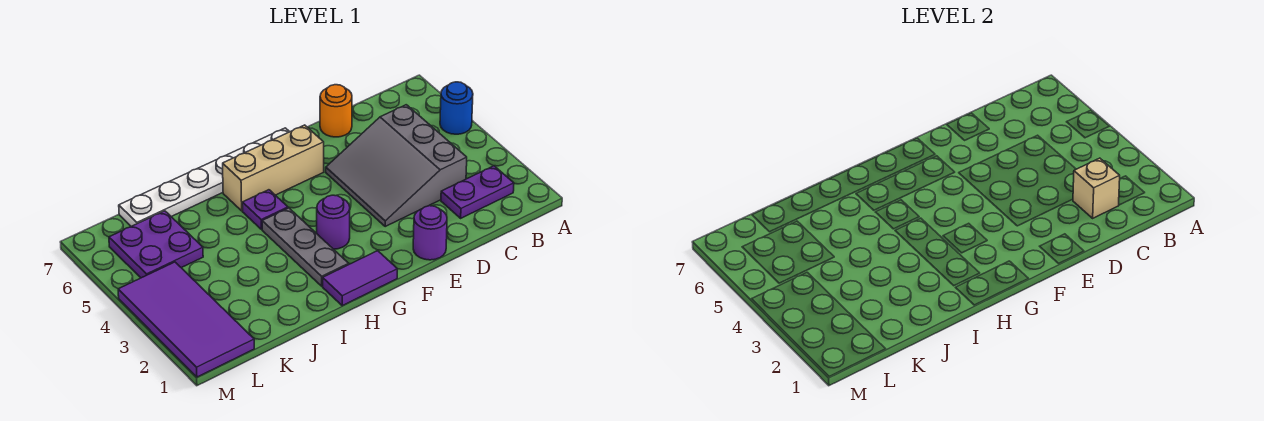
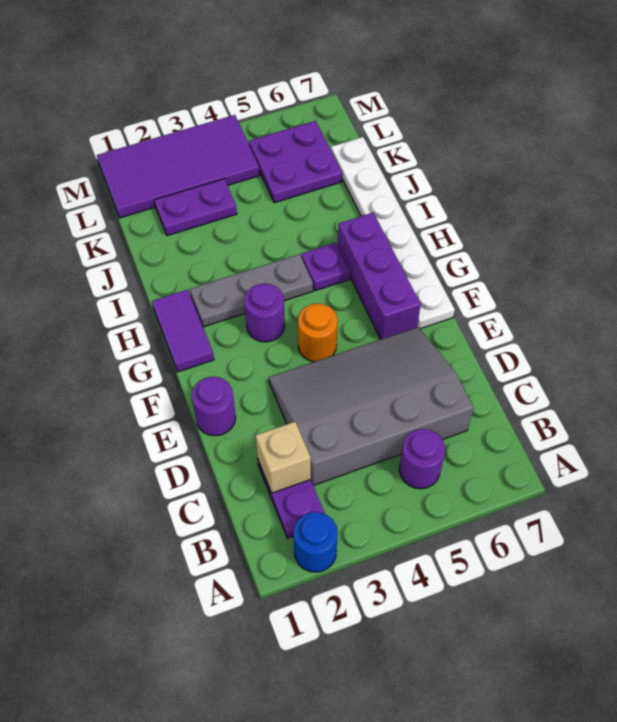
blue 1x1 round brick [440,82,473,134] -> blue 1x1 round brick moved to [294,512,338,572]
none -> purple 1x1 round brick [399,429,445,489]
grey 3x3 slope [326,105,467,227] -> grey 3x4 slope [269,327,474,486]
orange 1x1 round brick [320,85,352,137] -> orange 1x1 round brick moved to [298,303,338,362]
tan 1x3 brick [223,125,324,211] -> purple 1x3 brick [338,213,421,339]
none -> purple 1x2 plate [154,179,237,236]

